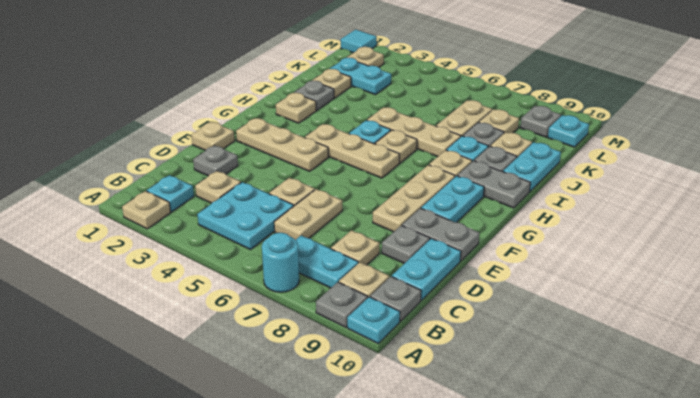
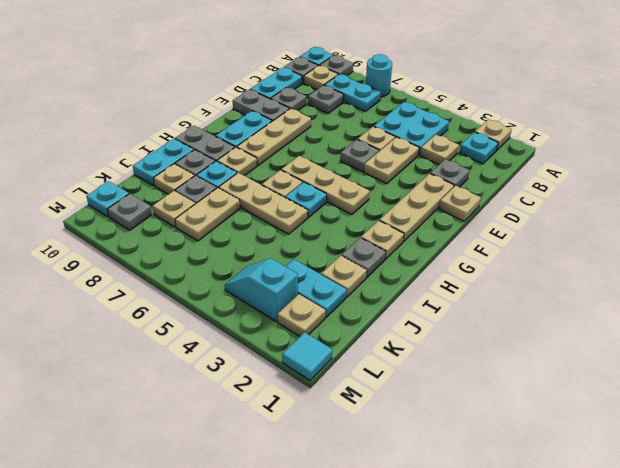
tan 1x2 plate [274,189,342,240] -> tan 1x2 plate moved to [364,137,419,184]
tan 1x1 plate [331,230,380,265] -> grey 1x1 plate [308,85,344,114]
none -> grey 1x1 plate [340,140,379,172]
tan 1x3 plate [236,118,328,171] -> tan 1x3 plate turned to [379,174,454,241]
none -> cyan 1x2 slope [225,258,298,322]

